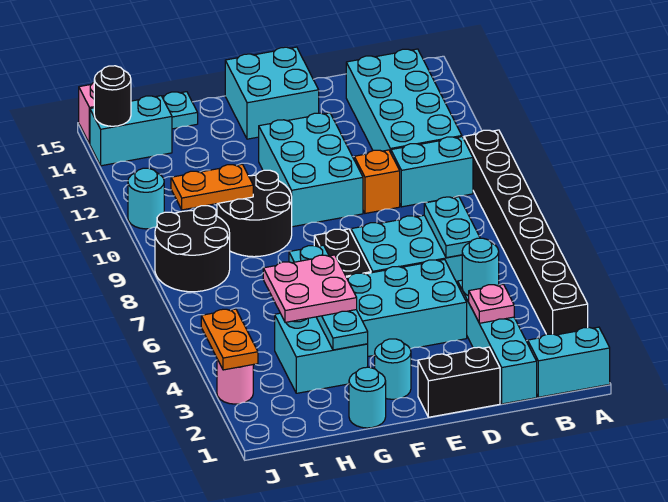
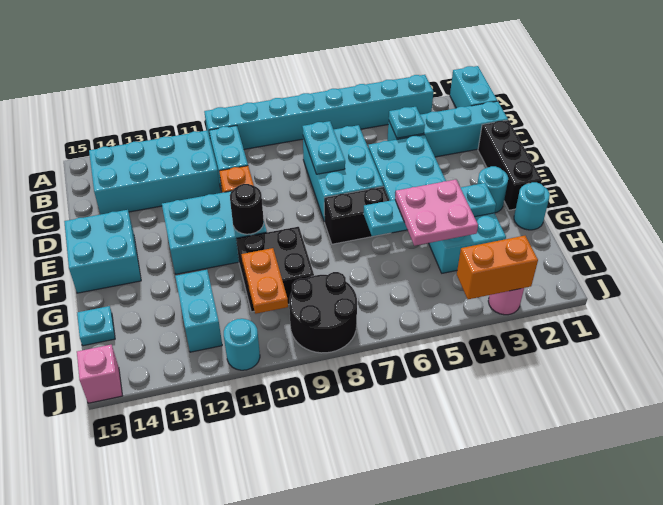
black 1x8 brick [464,130,588,335] -> cyan 1x8 brick [204,75,433,149]
pink 1x1 plate [469,284,514,323] -> none
cyan 1x1 round brick [462,238,499,296] -> cyan 1x1 plate [389,107,425,138]
cyan 1x2 plate [424,197,480,258] -> cyan 1x2 plate turned to [302,121,345,174]
black 1x2 brick [418,347,500,417] -> black 1x3 brick [478,120,542,210]
black 2x2 round brick [217,170,292,257] -> black 2x2 brick [236,227,314,312]
cyan 1x2 brick [90,96,172,166] -> cyan 1x2 brick moved to [175,270,222,352]
orange 1x2 plate [201,309,258,370] -> orange 1x2 brick [457,236,538,299]
black 1x1 round brick [94,66,131,126] -> black 1x1 round brick moved to [230,184,264,234]

